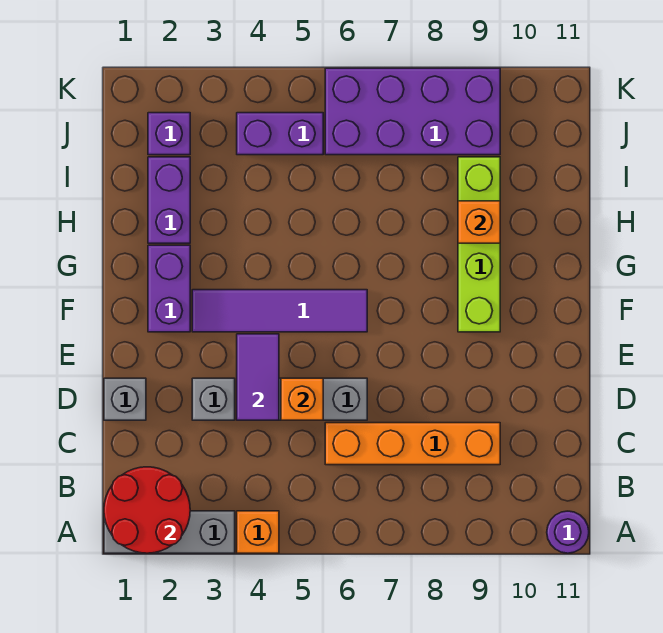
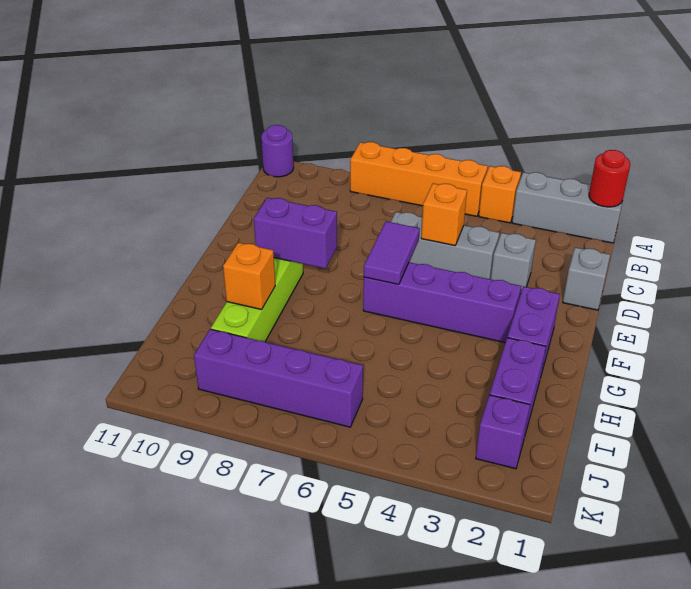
red 2x2 round brick [104,467,190,553] -> red 1x1 round brick [589,150,630,207]
orange 1x4 brick [325,423,500,465] -> orange 1x4 brick moved to [350,142,488,216]
purple 1x2 tile [237,334,279,420] -> purple 1x2 tile moved to [364,221,420,284]
purple 1x4 tile [192,290,367,332] -> purple 1x4 brick [363,262,521,343]
purple 1x2 brick [237,113,323,155] -> purple 1x2 brick moved to [254,198,337,269]
purple 2x4 brick [325,68,500,155] -> purple 1x4 brick [194,329,363,427]

